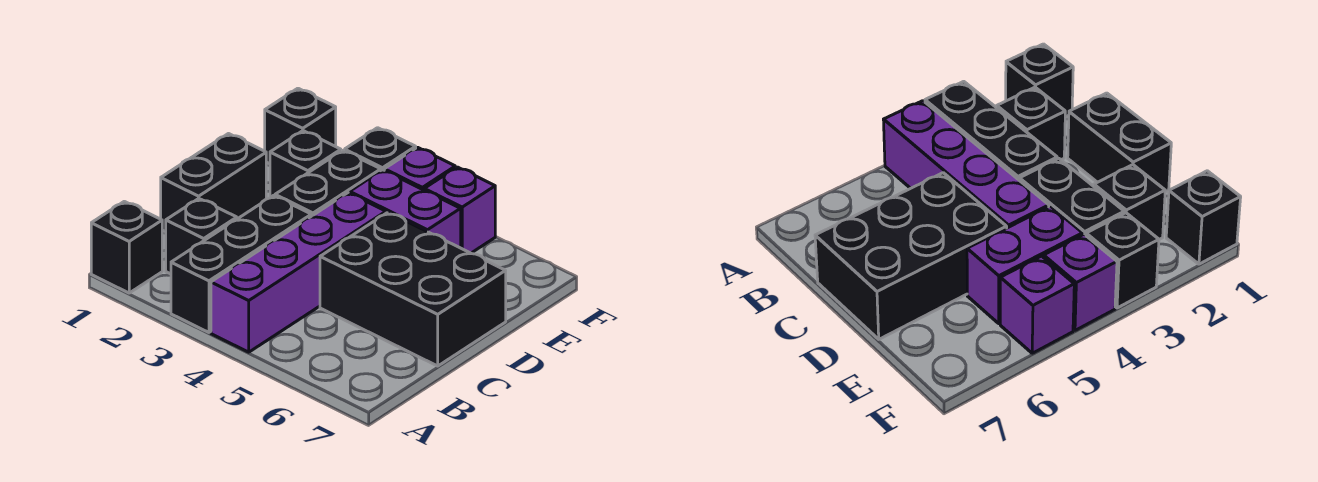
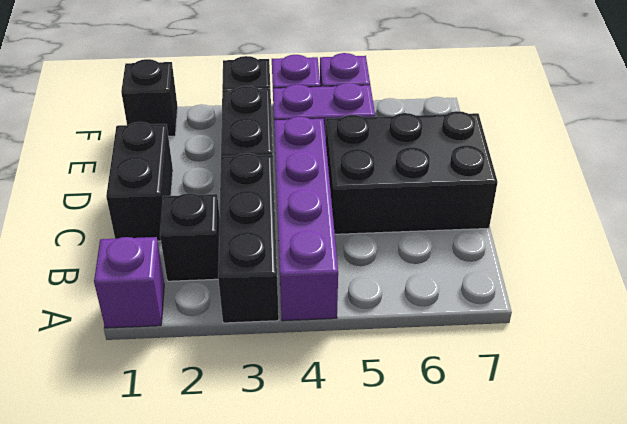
black 1x1 brick [91,201,162,293] -> purple 1x1 brick [94,237,164,328]
black 1x1 brick [270,131,341,197] -> none

